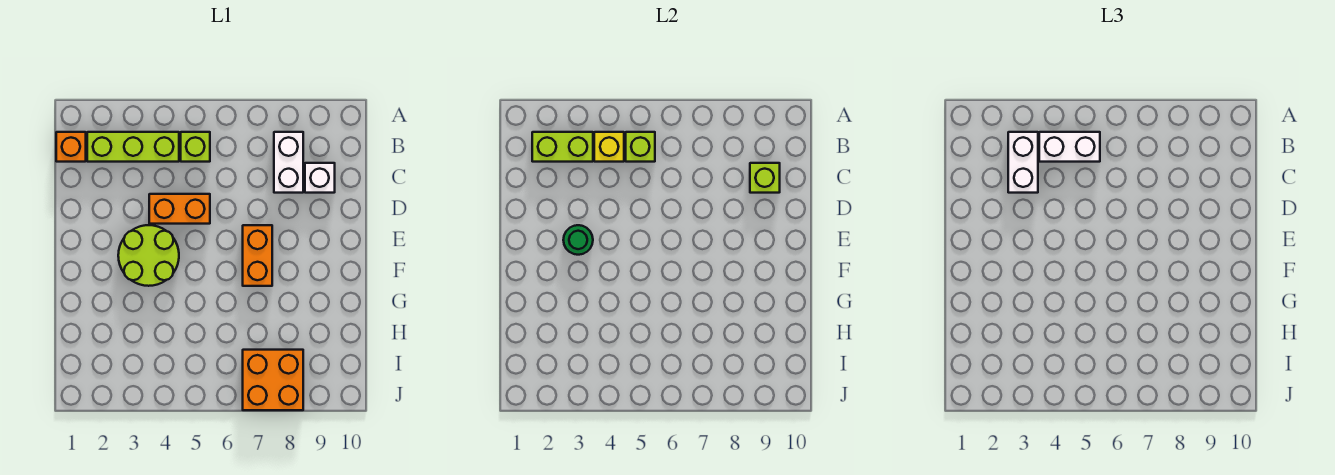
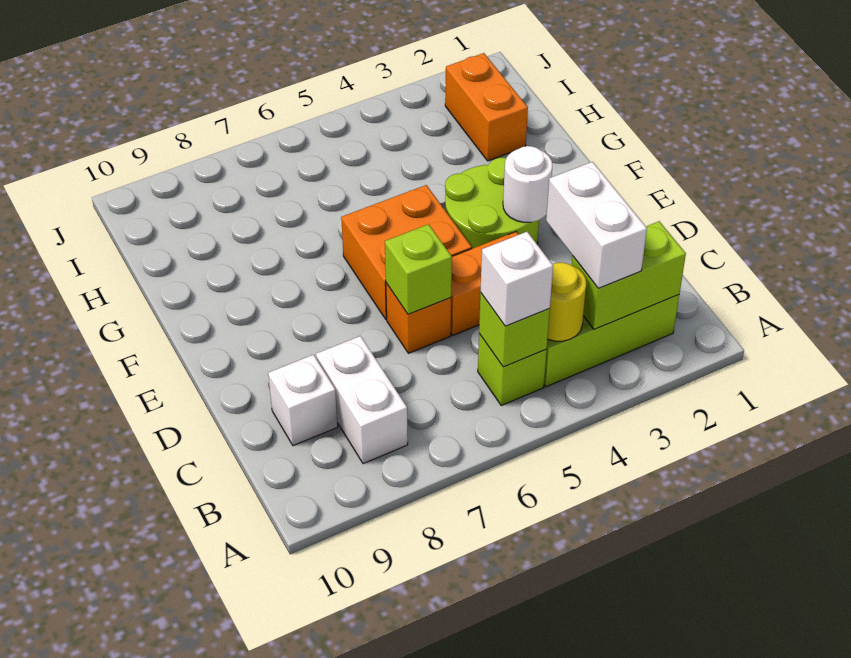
orange 1x1 brick [56,132,86,162] -> orange 1x1 brick moved to [386,283,451,353]
yellow 1x1 brick [594,132,624,162] -> yellow 1x1 round brick [548,263,586,341]
white 1x2 brick [1039,132,1100,162] -> white 1x1 brick [480,232,553,326]
lime 1x1 brick [750,163,780,193] -> lime 1x1 brick moved to [385,224,452,314]
green 1x1 round brick [563,225,593,255] -> white 1x1 round brick [503,146,552,222]
orange 1x2 brick [243,225,272,286] -> orange 1x2 brick moved to [445,53,528,161]
orange 2x2 brick [243,350,303,410] -> orange 2x2 brick moved to [341,185,472,319]

